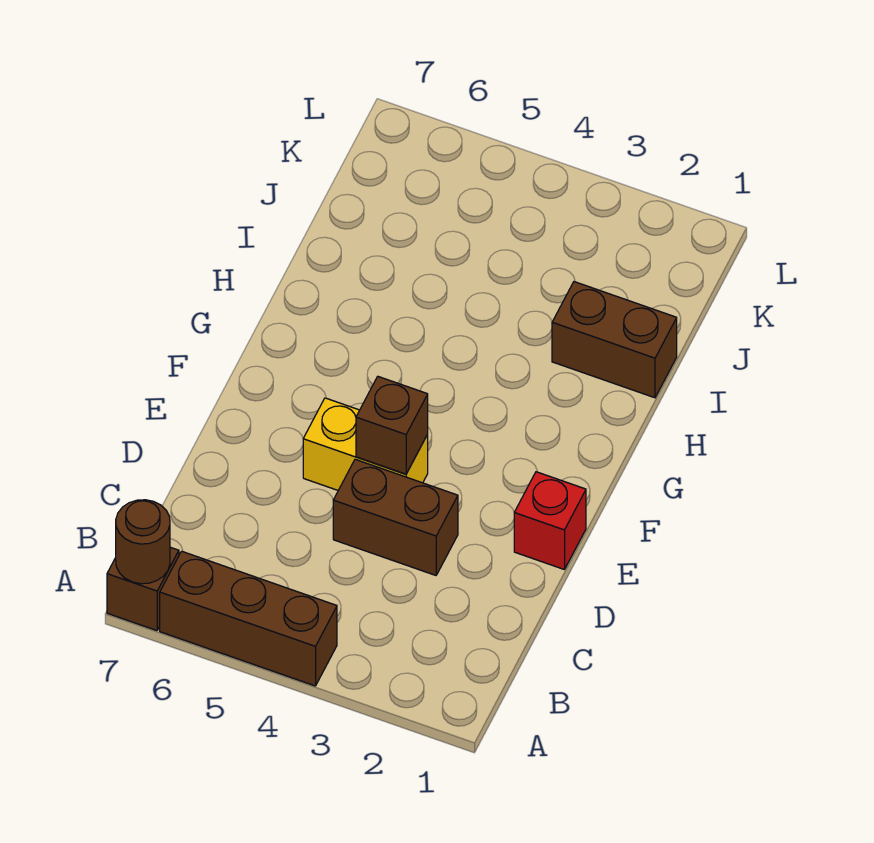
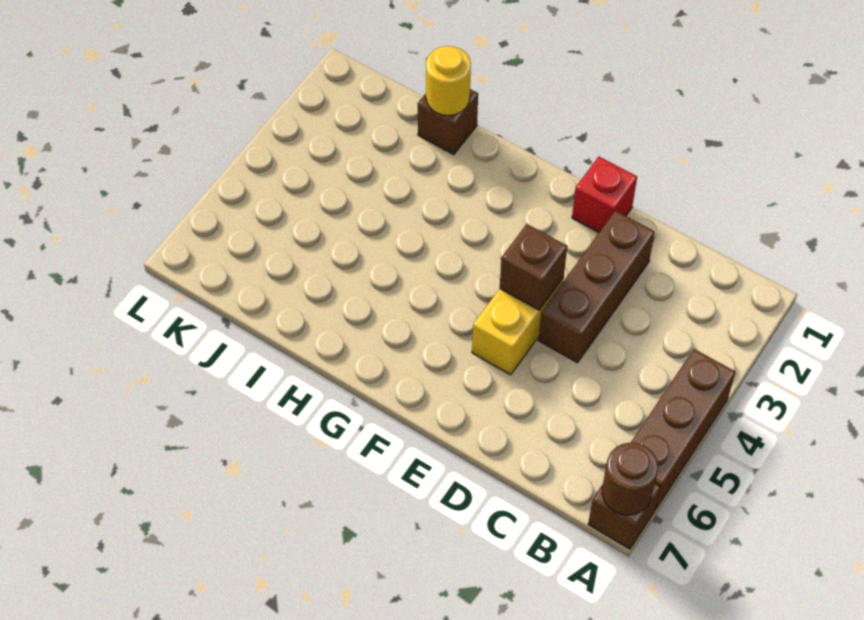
brown 1x2 brick [333,459,458,575] -> brown 1x3 brick [538,211,655,363]
brown 1x2 brick [552,282,677,398] -> brown 1x1 brick [418,89,478,155]
none -> yellow 1x1 round brick [426,46,471,115]

